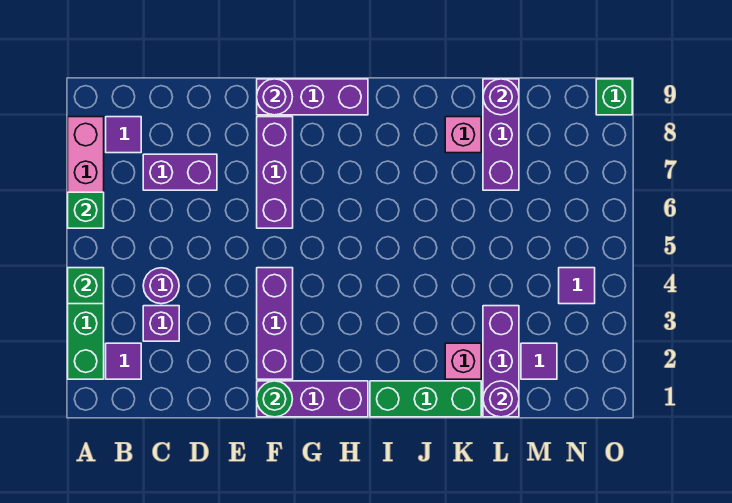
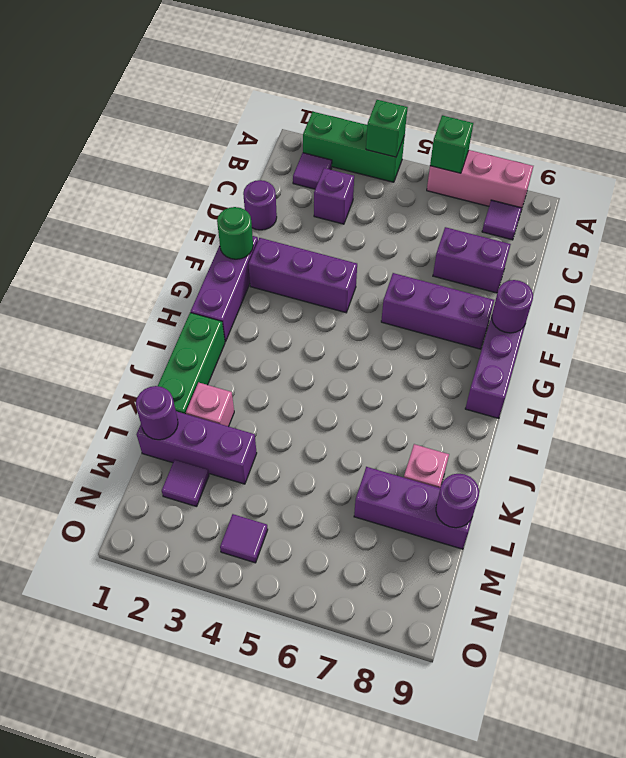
purple 1x1 round brick [143,268,179,304] -> purple 1x1 round brick moved to [243,180,277,230]
purple 1x2 brick [143,154,217,190] -> purple 1x2 brick turned to [433,227,511,293]
green 1x1 brick [596,79,632,115] -> none

